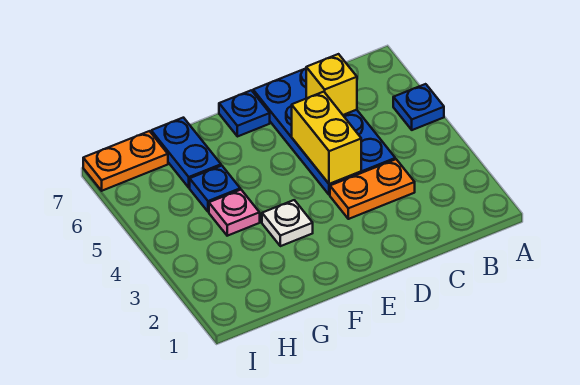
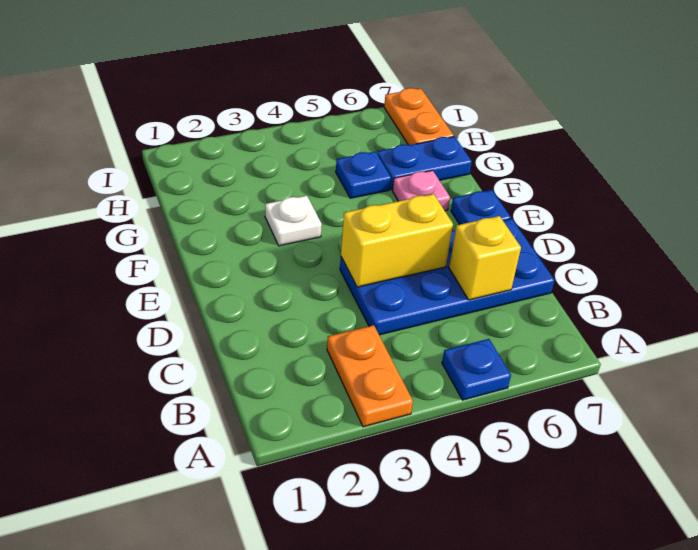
orange 1x2 plate [330,159,415,219] -> orange 1x2 plate moved to [327,325,413,427]
pink 1x1 plate [209,190,260,236] -> pink 1x1 plate moved to [393,170,450,211]

